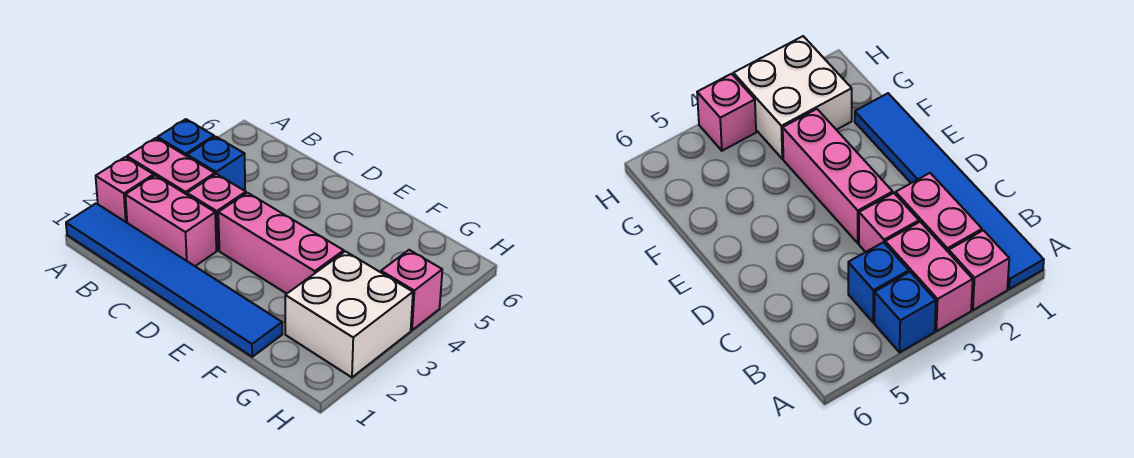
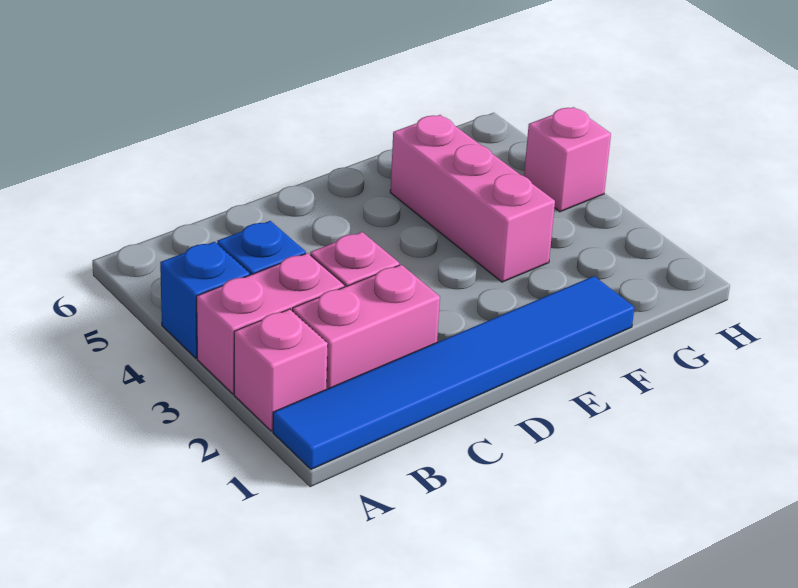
pink 1x3 brick [218,193,344,294] -> pink 1x3 brick turned to [390,115,555,282]
white 2x2 brick [285,251,413,377] -> none

